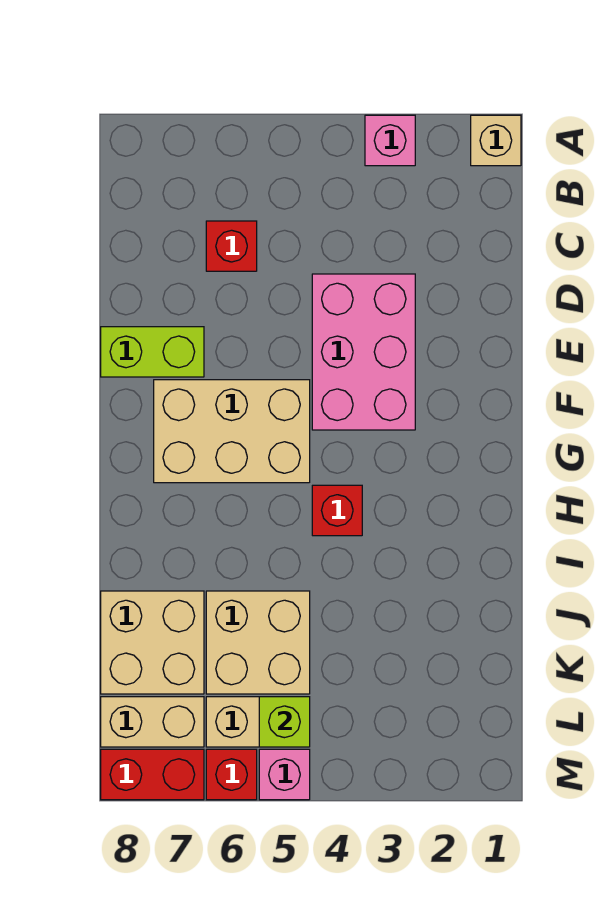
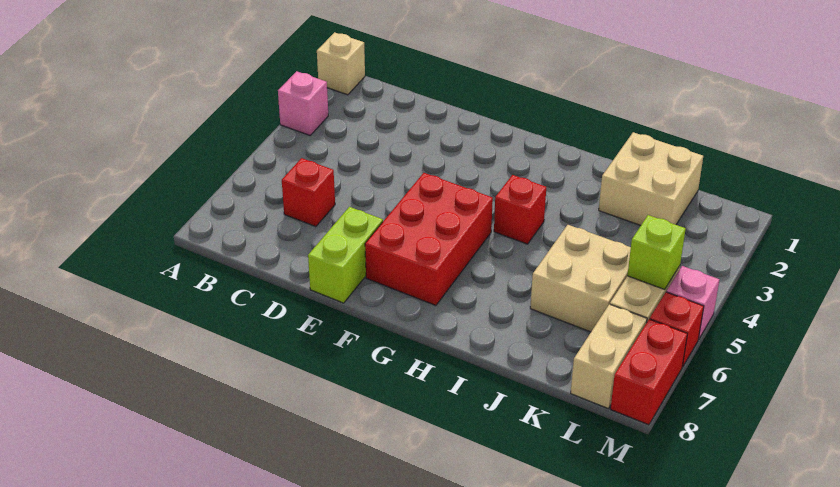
pink 2x3 brick [312,274,415,430] -> none
tan 2x3 brick [154,380,310,483] -> red 2x3 brick [365,173,493,305]
tan 2x2 brick [101,591,204,694] -> tan 2x2 brick moved to [599,132,703,225]

